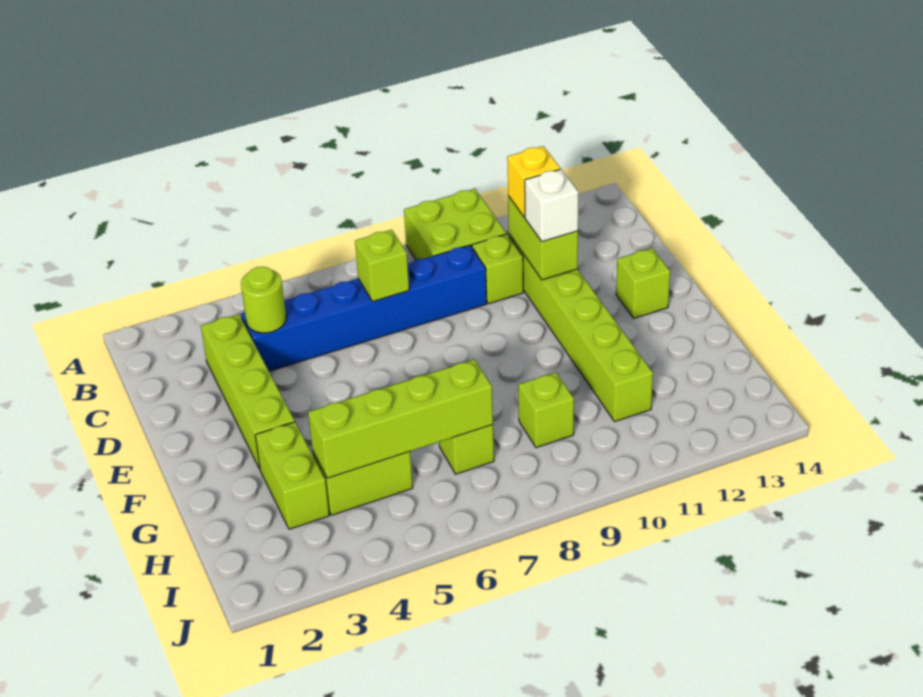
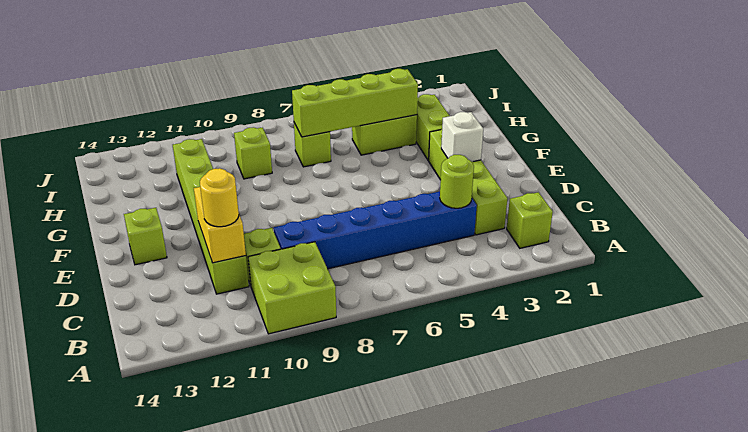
lime 1x1 brick [355,230,409,302] -> lime 1x1 brick moved to [507,192,553,248]
lime 1x2 brick [508,196,578,280] -> yellow 1x2 brick [194,187,246,263]
yellow 1x1 brick [507,146,560,217] -> yellow 1x1 round brick [200,168,239,227]
white 1x1 brick [525,169,578,242] -> white 1x1 brick moved to [441,112,483,162]

